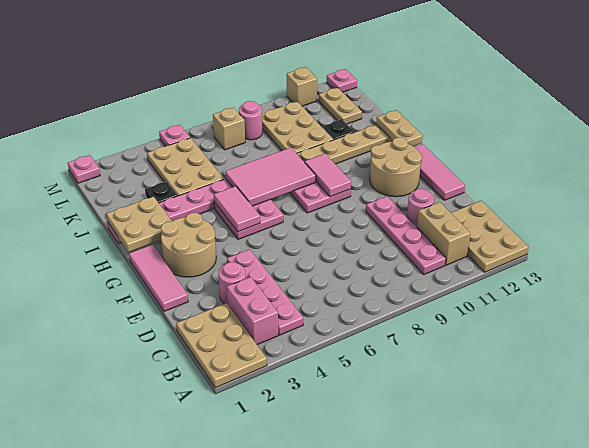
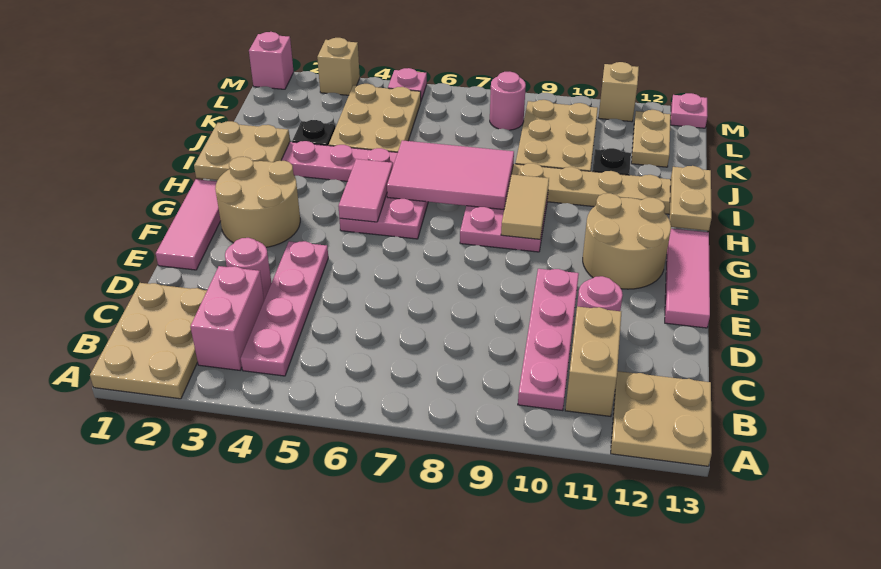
tan 2x3 plate [451,201,528,272] -> tan 2x2 plate [611,371,712,466]
pink 1x2 tile [305,154,351,197] -> tan 1x2 tile [501,174,549,239]
tan 1x1 brick [213,108,245,150] -> tan 1x1 brick moved to [317,38,360,95]
pink 1x1 plate [68,155,100,183] -> pink 1x1 brick [249,32,294,89]

